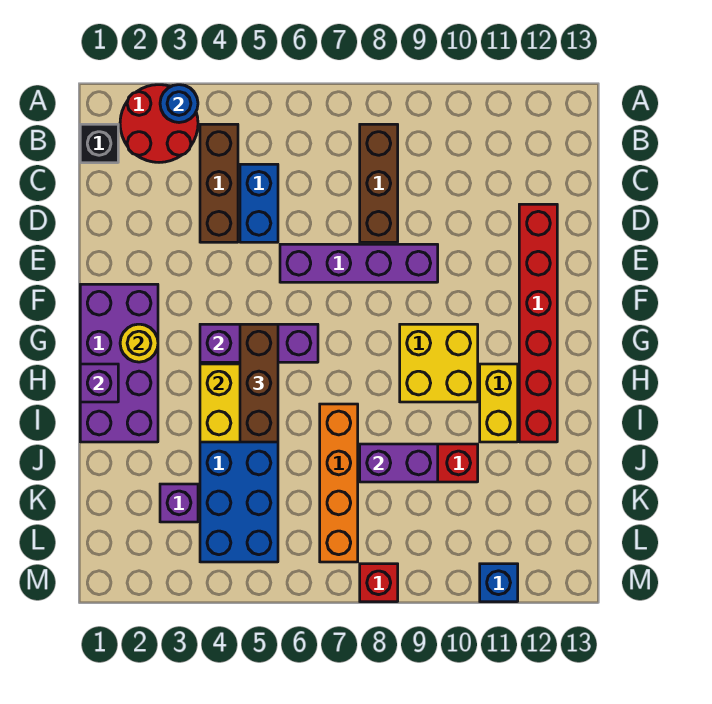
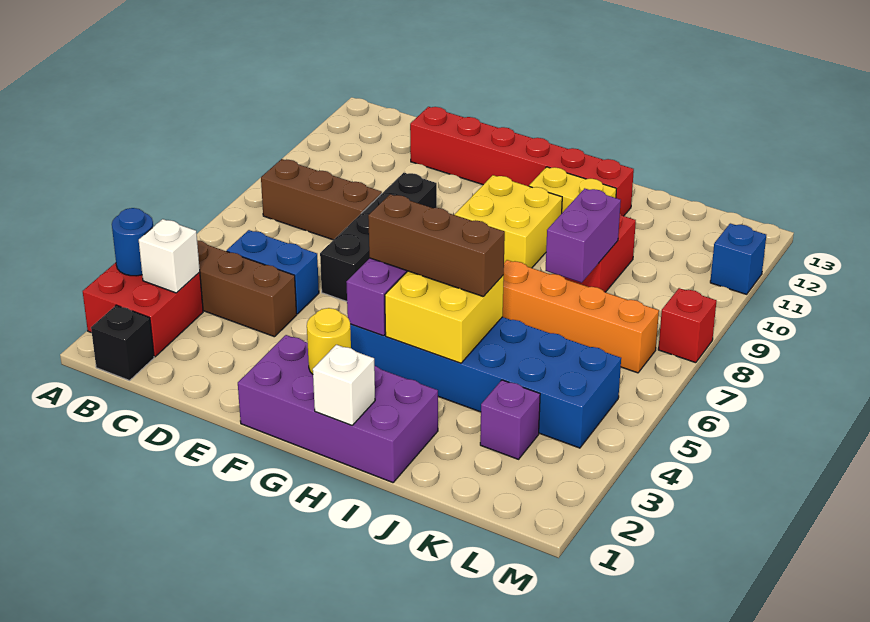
red 2x2 round brick [120,85,198,162] -> red 2x2 brick [83,263,203,357]
none -> white 1x1 brick [139,219,200,293]
purple 1x4 brick [280,244,438,282] -> black 1x4 brick [320,173,437,302]
purple 1x1 brick [80,364,118,402] -> white 1x1 brick [313,345,375,425]

